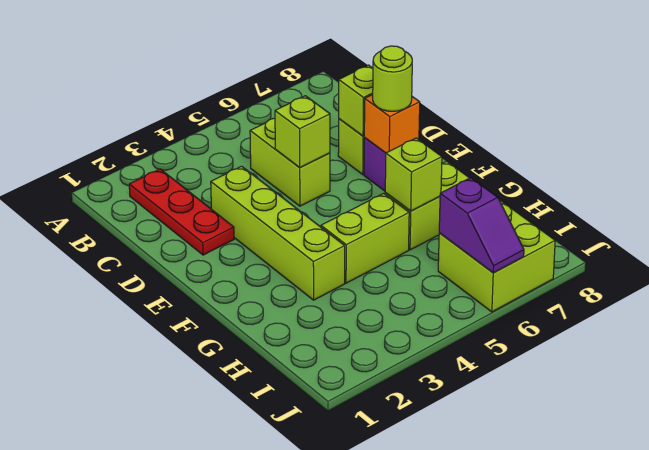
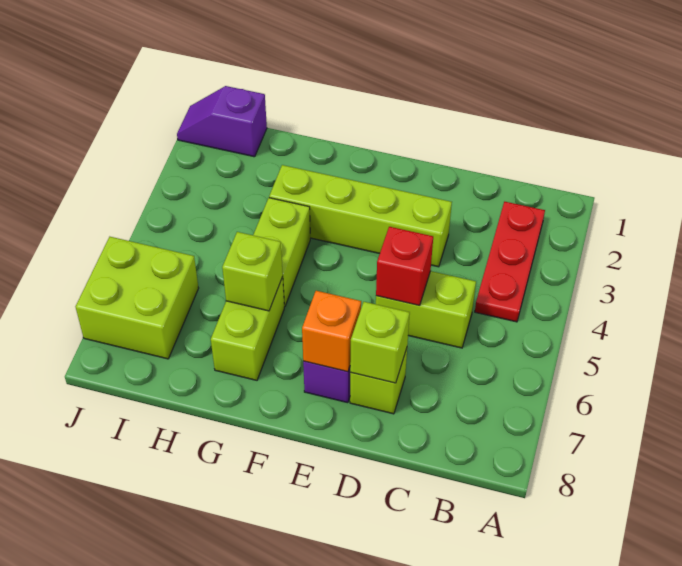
red 1x3 plate [129,169,234,255] -> red 1x3 plate turned to [475,202,545,322]
lime 1x1 brick [275,96,330,168] -> red 1x1 brick [376,227,433,305]
lime 1x1 round brick [373,46,412,111] -> none
purple 1x2 slope [439,178,524,273] -> purple 1x2 slope moved to [177,86,267,157]

